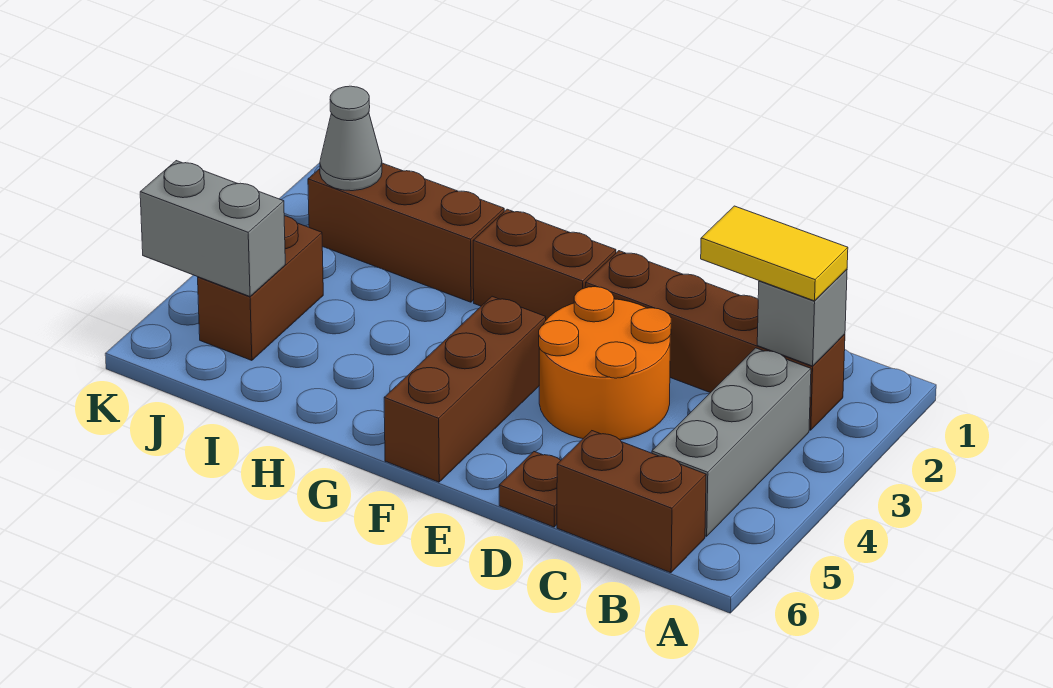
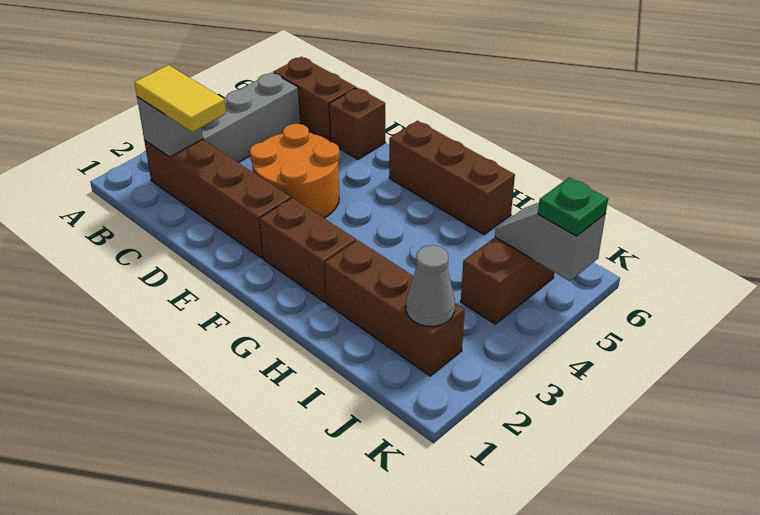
brown 1x1 plate [499,452,561,527] -> brown 1x1 brick [329,87,385,159]
brown 1x3 brick [384,296,546,482] -> brown 1x3 brick turned to [389,121,515,235]
grey 1x2 brick [140,161,285,296] -> grey 1x2 slope [495,203,606,281]
none -> green 1x1 plate [538,177,608,236]

